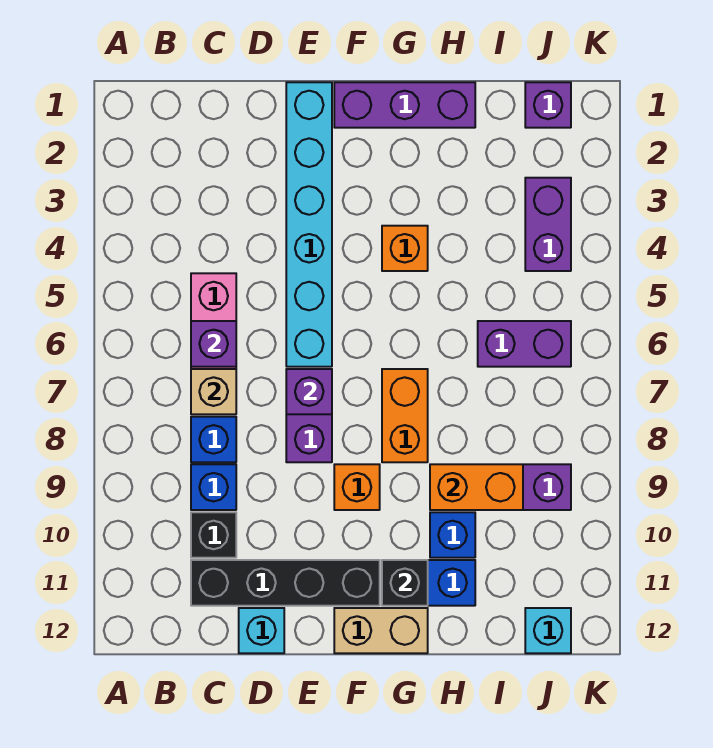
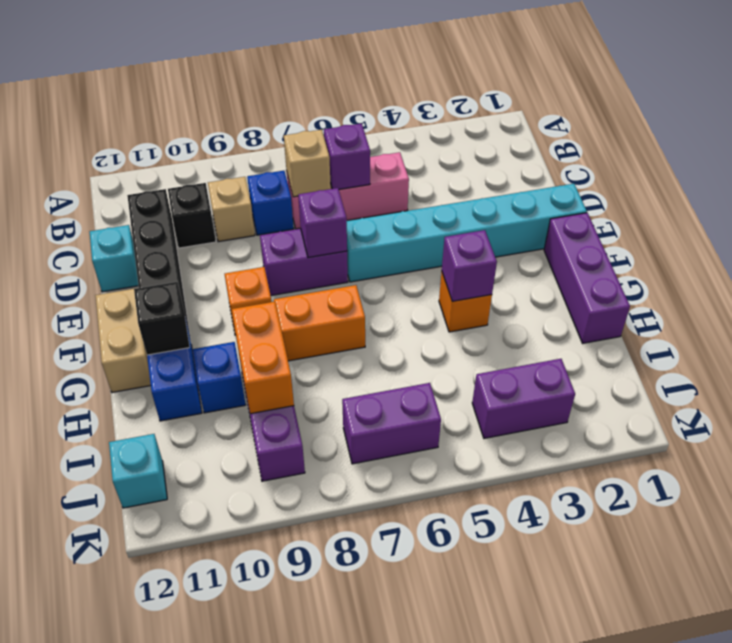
blue 1x1 brick [191,464,236,510] -> tan 1x1 brick [208,177,255,242]
purple 1x2 brick [478,321,571,367] -> purple 1x2 brick turned to [342,383,441,464]
purple 1x1 brick [525,82,571,128] -> purple 1x1 brick moved to [442,230,497,301]

